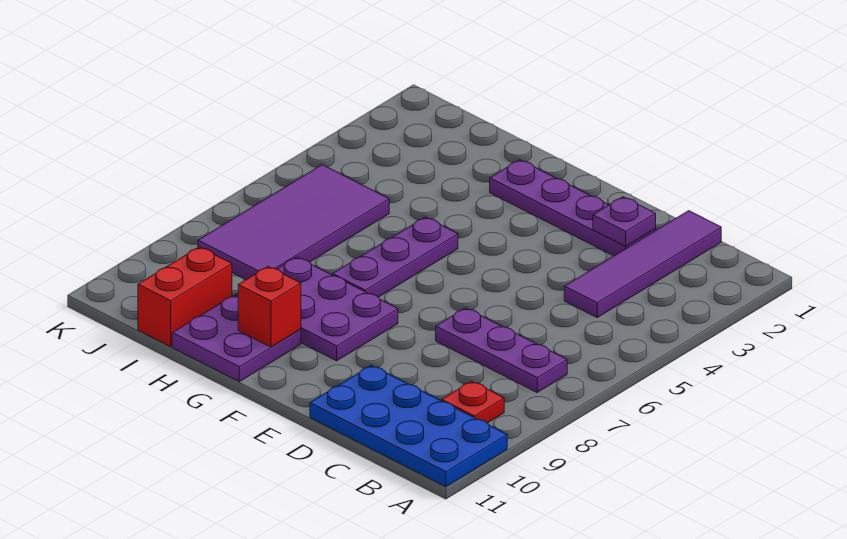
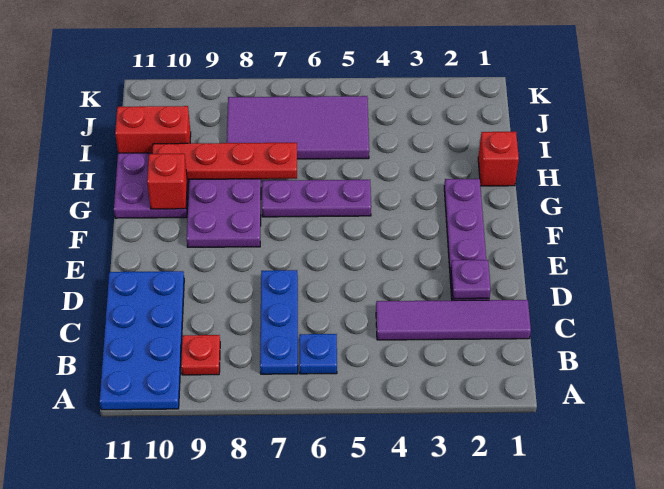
none -> blue 1x1 plate [299,334,337,374]
purple 1x3 plate [436,308,567,392] -> blue 1x3 plate [260,270,298,374]
none -> red 1x1 brick [478,132,519,186]
none -> red 1x4 plate [152,143,297,179]

